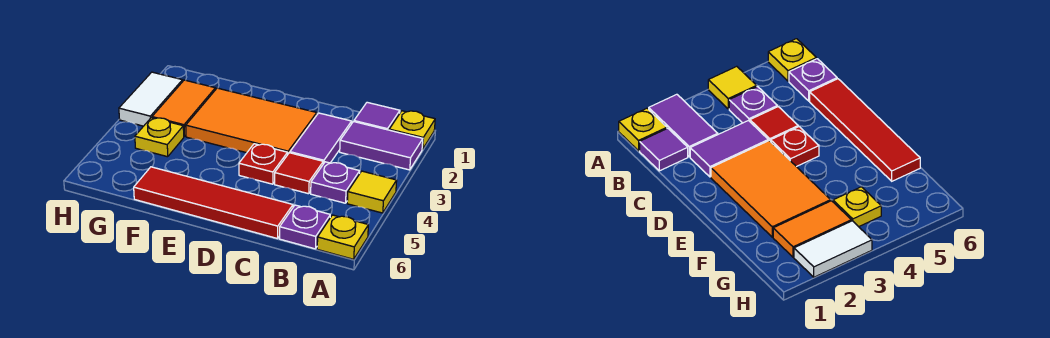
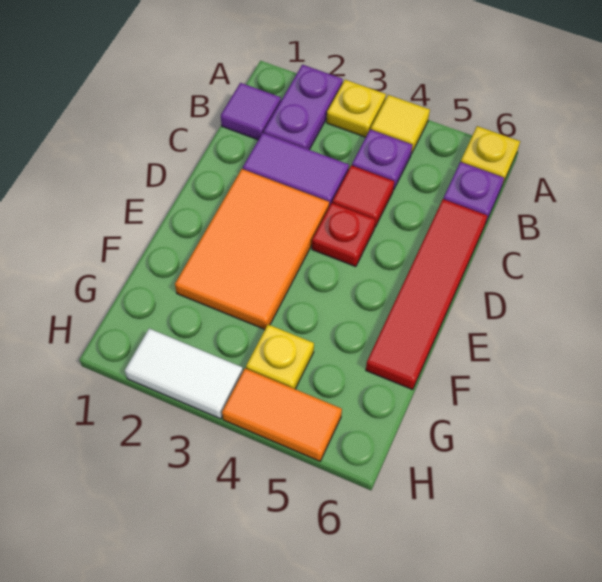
yellow 1x1 plate [389,111,435,149] -> yellow 1x1 plate moved to [327,80,386,137]
purple 1x2 tile [340,122,423,170] -> purple 1x2 plate [264,65,343,150]
orange 1x2 tile [152,80,215,137] -> orange 1x2 tile moved to [222,369,342,461]

